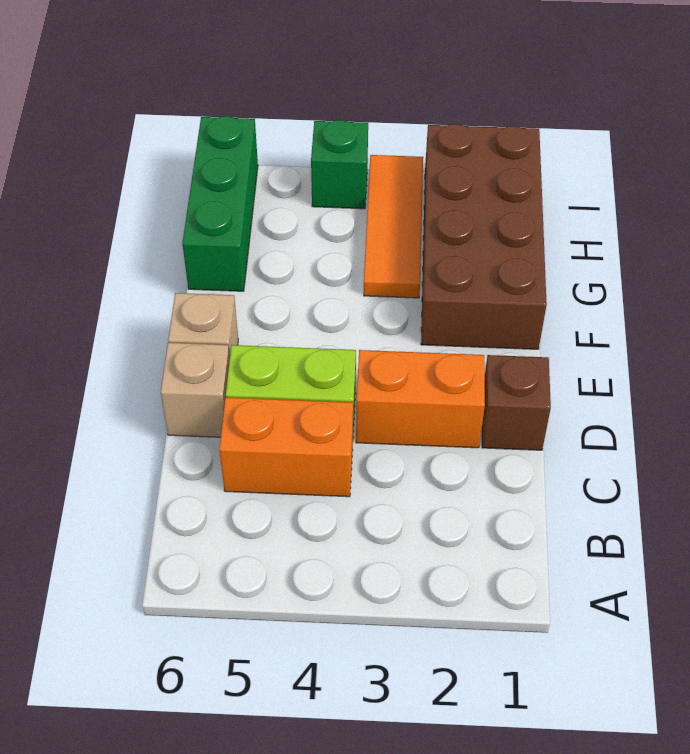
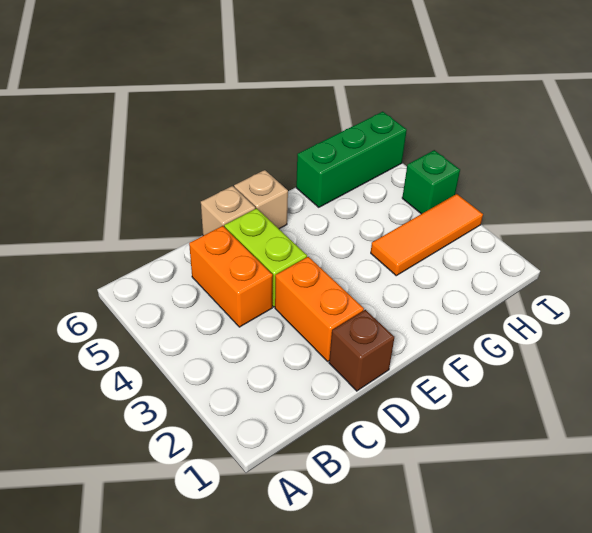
brown 2x4 brick [421,124,547,349] -> none

